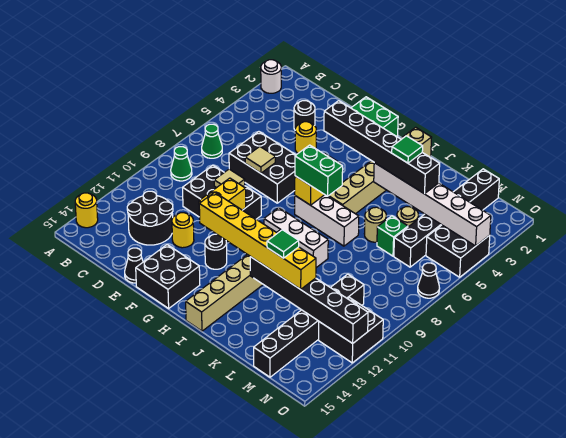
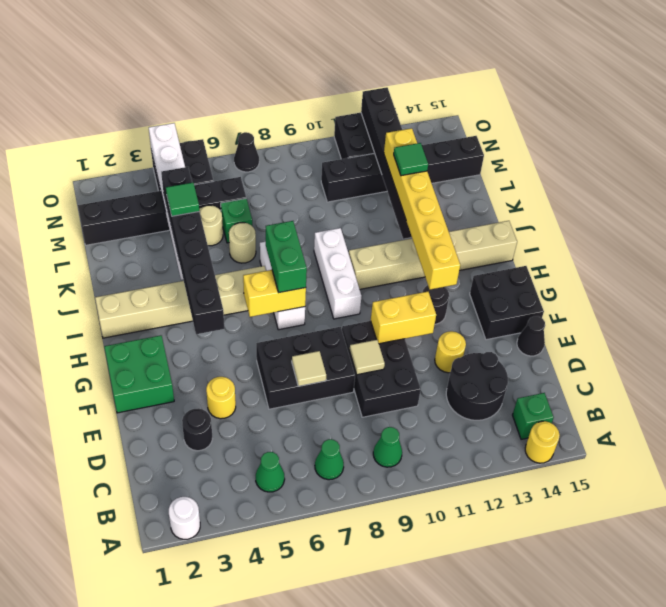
none -> green 1x1 cone [256,452,285,492]
none -> green 1x1 brick [513,393,554,439]
black 2x3 brick [229,132,295,203] -> black 2x3 brick turned to [256,327,355,409]

